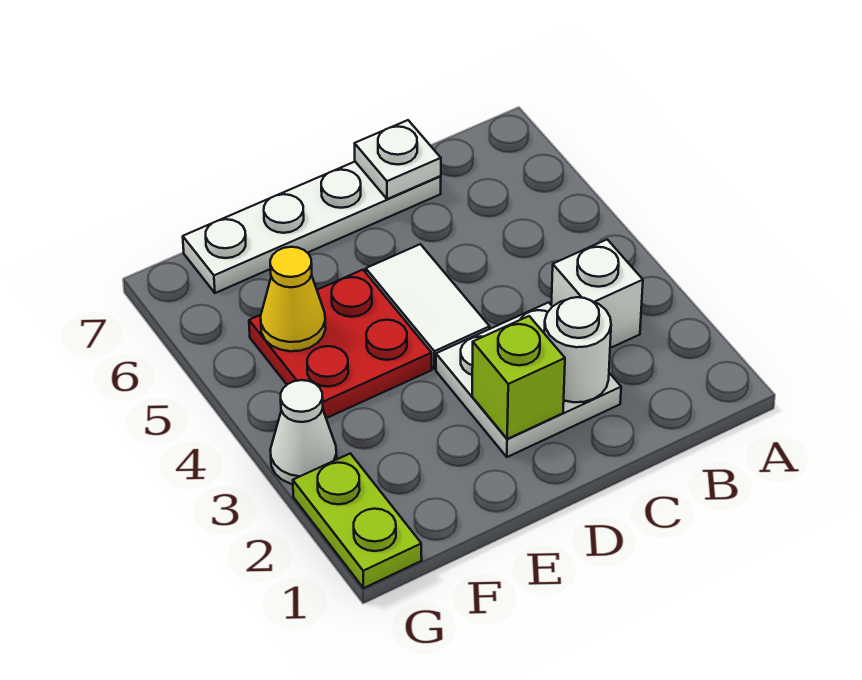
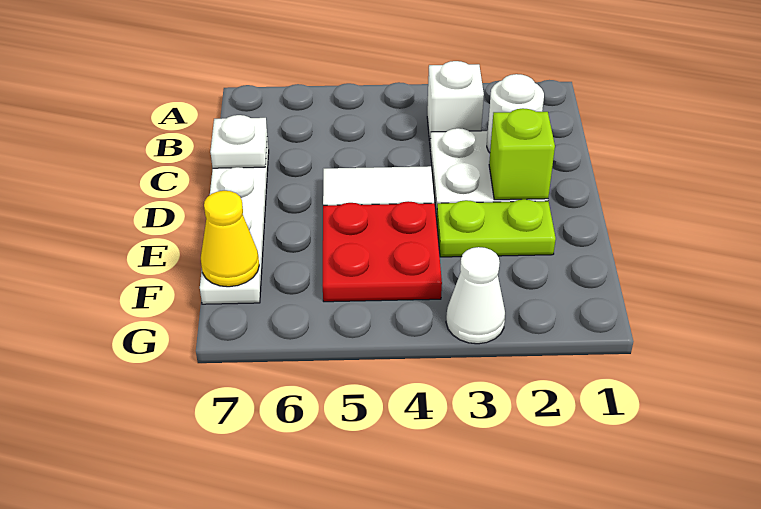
yellow 1x1 cone [261,247,326,351] -> yellow 1x1 cone moved to [201,191,259,287]
lime 1x2 plate [293,454,422,588] -> lime 1x2 plate moved to [437,199,556,257]

